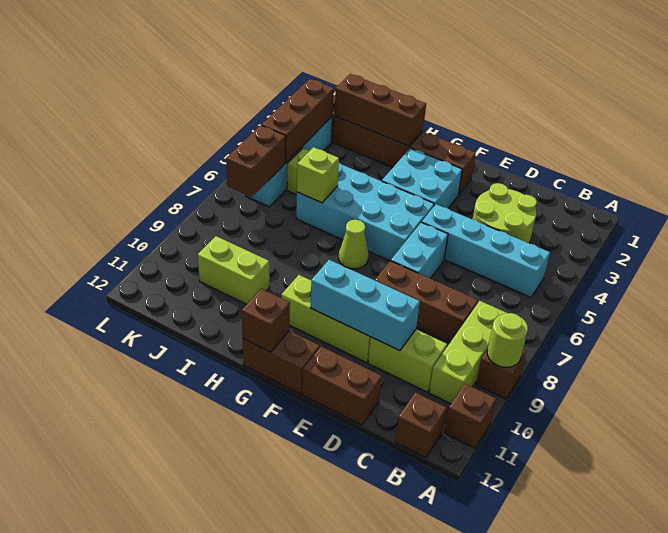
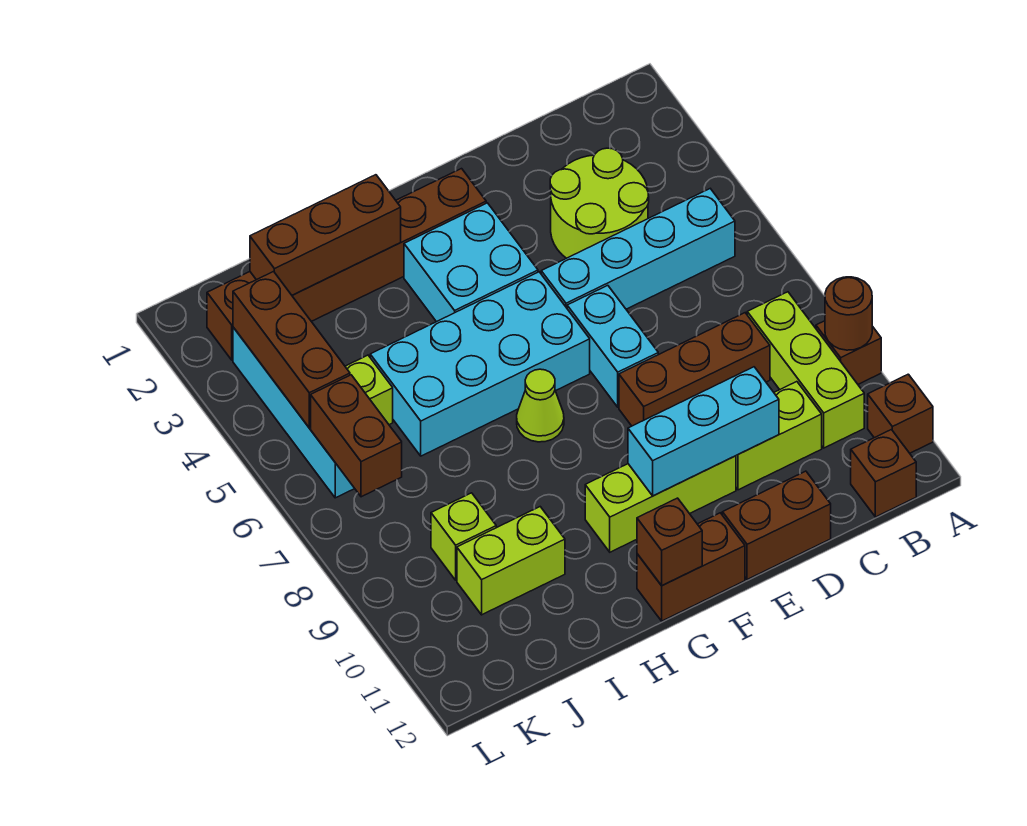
lime 1x1 round brick [487,313,528,367] -> brown 1x1 round brick [825,277,872,350]
lime 1x1 brick [297,147,339,203] -> lime 1x1 brick moved to [431,493,496,580]

